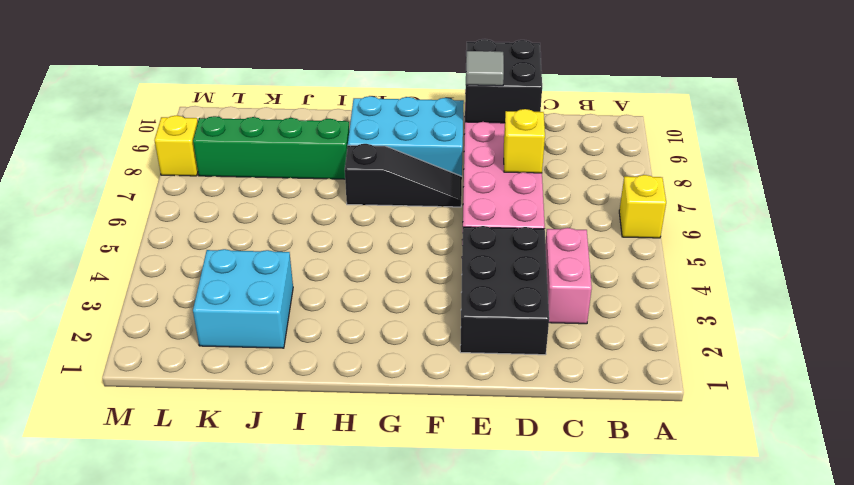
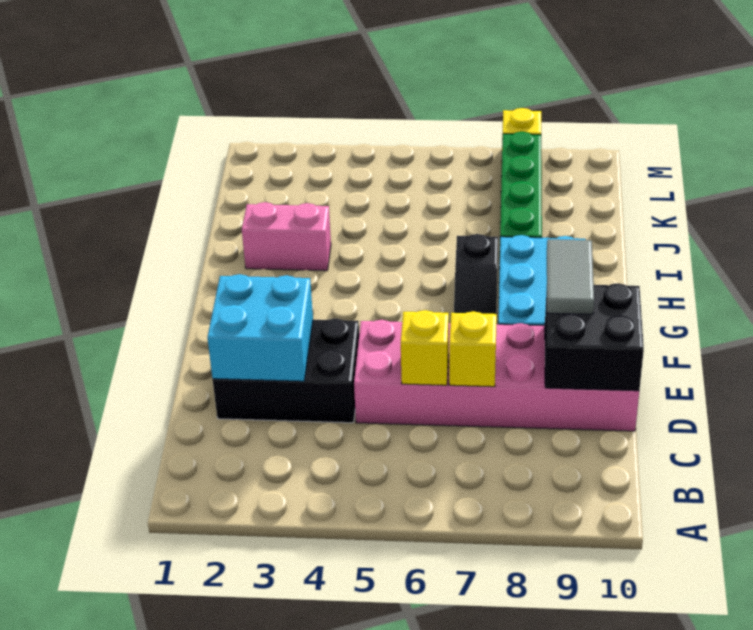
yellow 1x1 brick [619,175,666,238] -> yellow 1x1 brick moved to [401,310,449,385]
pink 1x2 brick [545,228,592,324] -> pink 1x2 brick moved to [242,202,331,271]
grey 1x1 tile [466,51,504,86] -> grey 1x2 tile [547,239,594,314]
cyan 2x2 brick [193,249,293,348] -> cyan 2x2 brick moved to [207,274,313,381]

